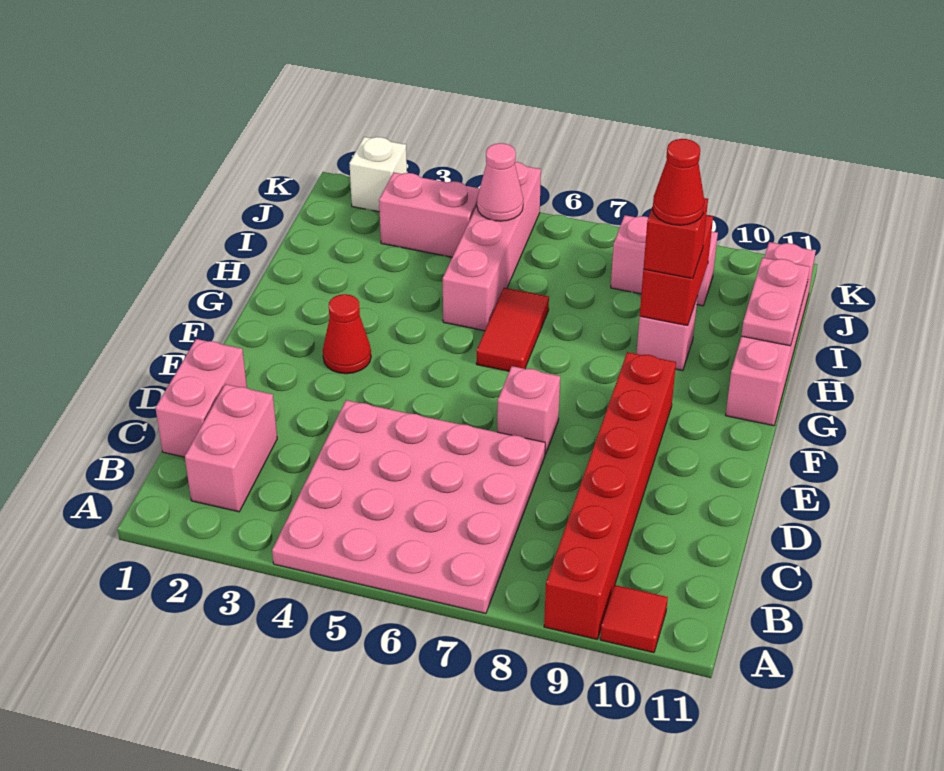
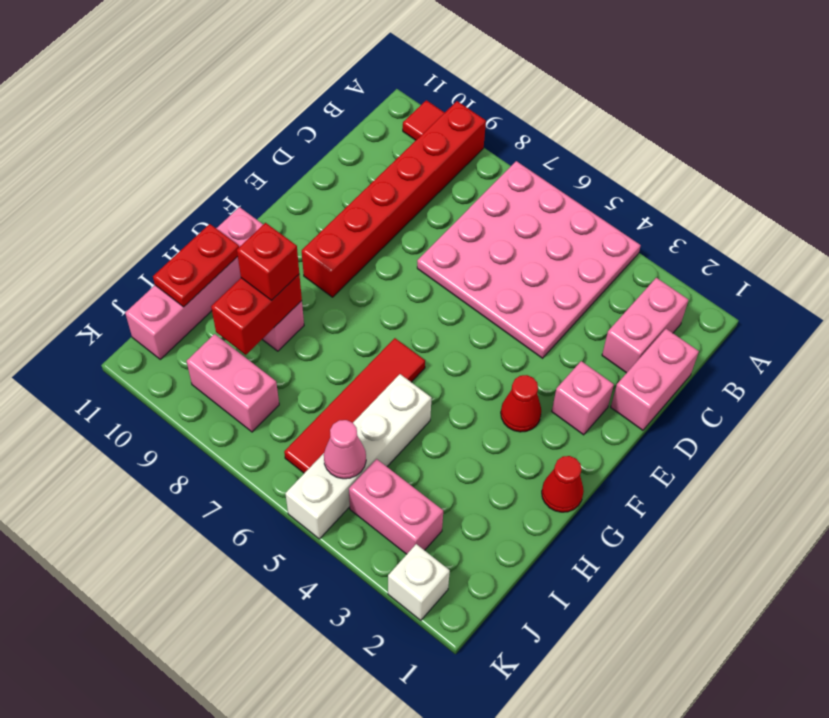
pink 1x1 brick [497,366,560,455] -> pink 1x1 brick moved to [552,361,614,435]
red 1x2 tile [476,288,549,371] -> red 1x4 tile [284,338,425,473]
pink 1x4 brick [443,162,541,331] -> white 1x4 brick [285,374,431,539]
red 1x1 cone [653,139,704,225] -> red 1x1 cone moved to [542,456,584,512]
pink 1x2 plate [741,258,810,346] -> red 1x2 plate [153,224,239,307]

